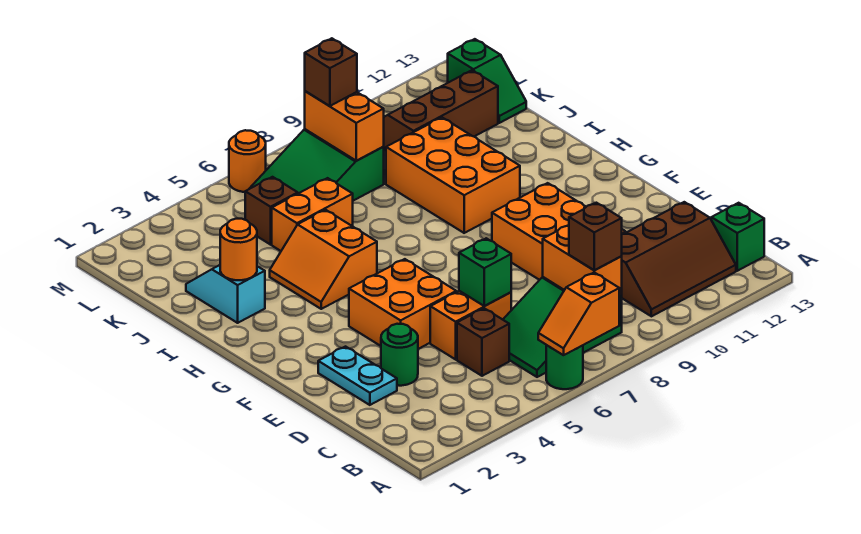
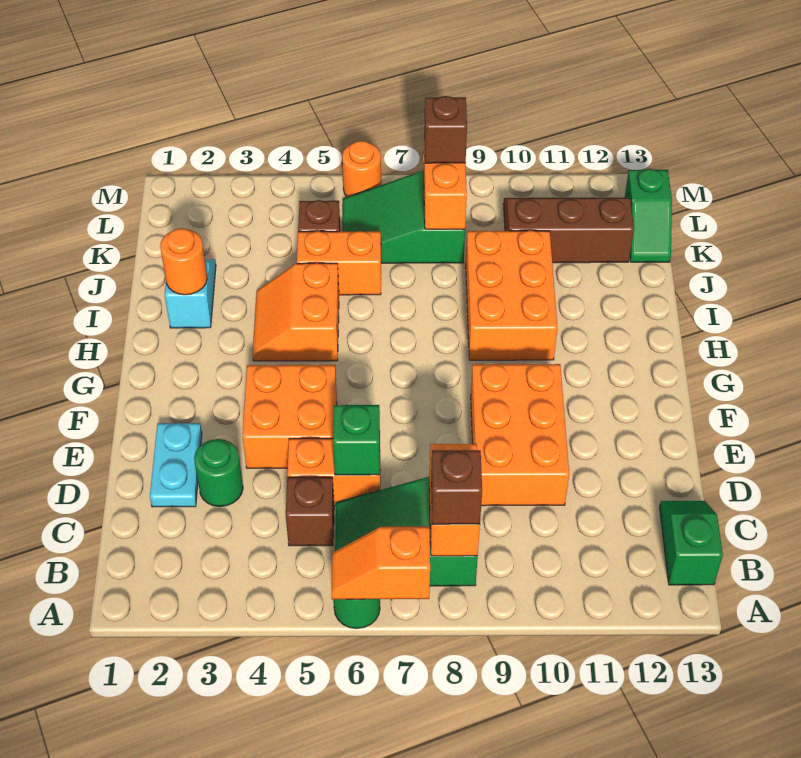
brown 2x3 slope [621,202,736,316] -> none

